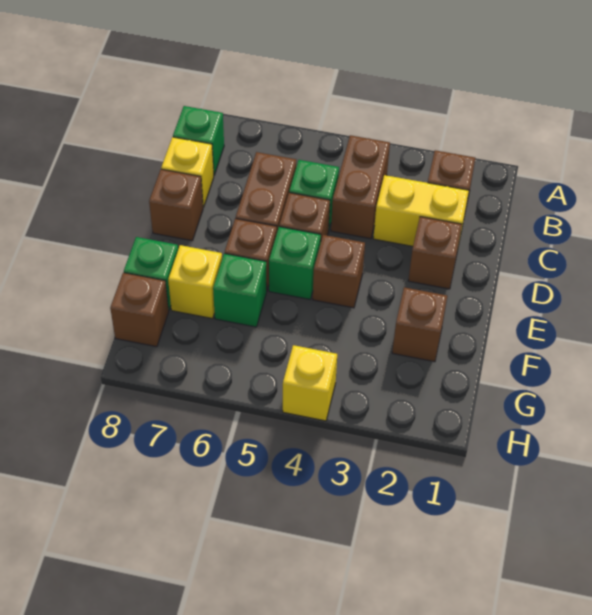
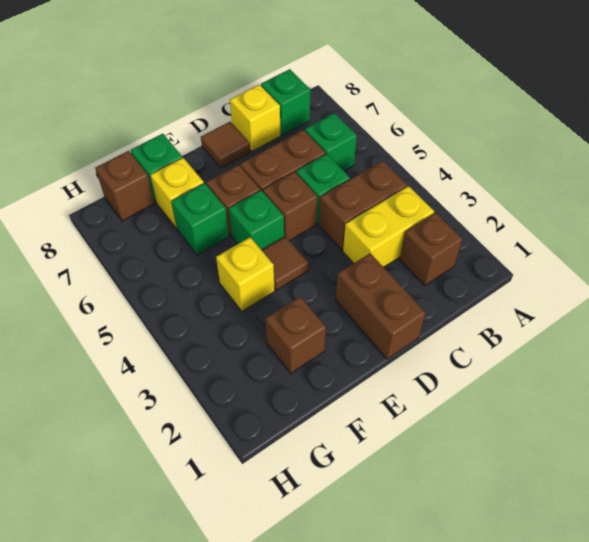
none -> green 1x1 brick [305,113,357,171]
yellow 1x2 brick [373,175,469,246] -> yellow 1x2 brick turned to [343,186,434,267]
brown 1x1 brick [408,217,462,289] -> brown 1x2 brick [335,253,426,359]
brown 1x1 brick [149,169,203,241] -> brown 1x1 tile [201,122,250,168]
brown 1x1 brick [313,235,365,308] -> brown 1x1 tile [262,237,308,290]
yellow 1x1 brick [283,345,337,421] -> yellow 1x1 brick moved to [216,237,275,311]

